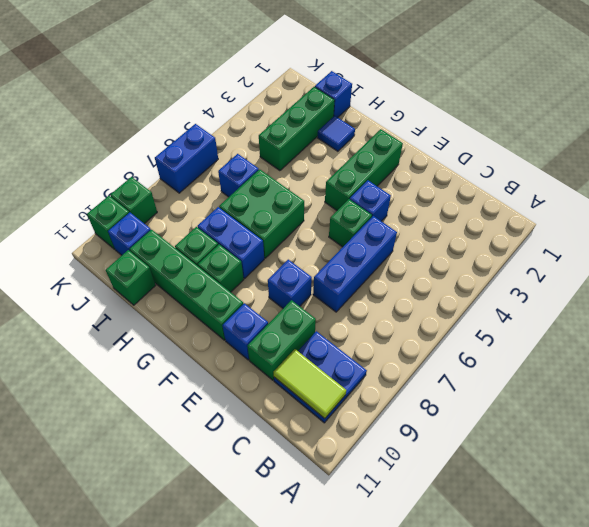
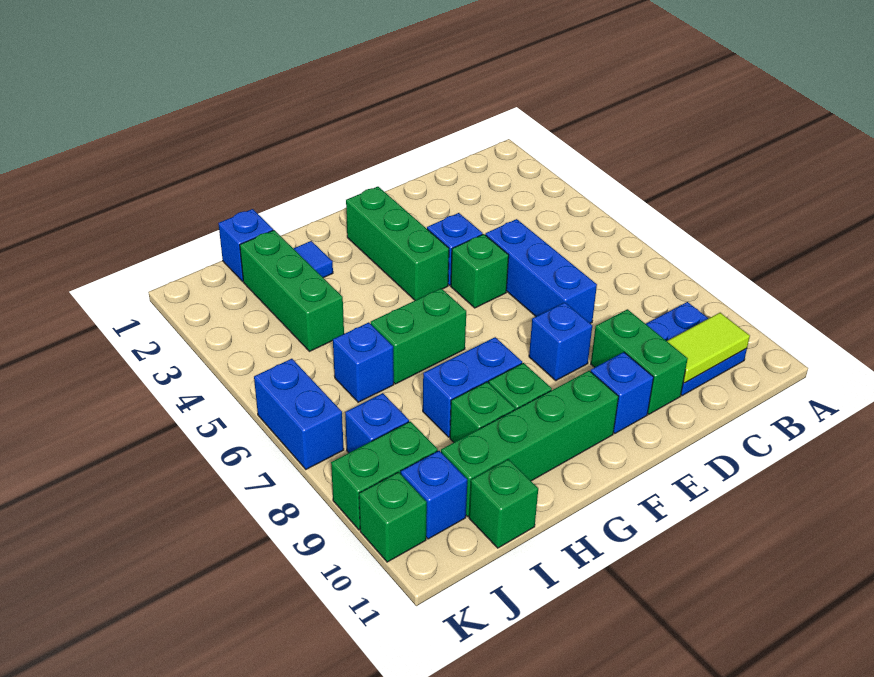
green 2x2 brick [219,169,304,258] -> green 1x2 brick [371,288,466,384]
none -> blue 1x1 brick [345,393,409,453]
green 1x1 brick [110,177,157,224] -> green 1x2 brick [331,421,438,530]

